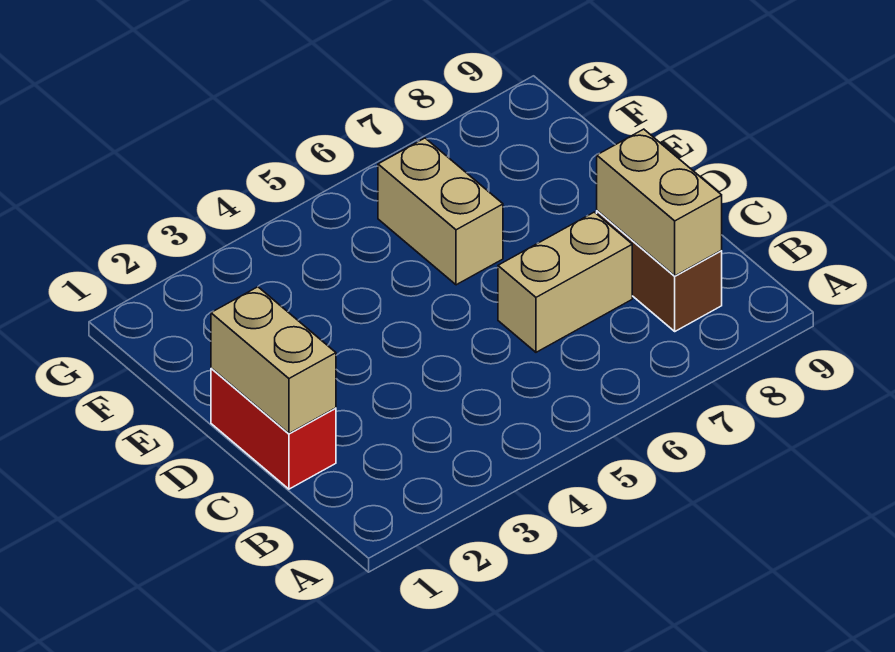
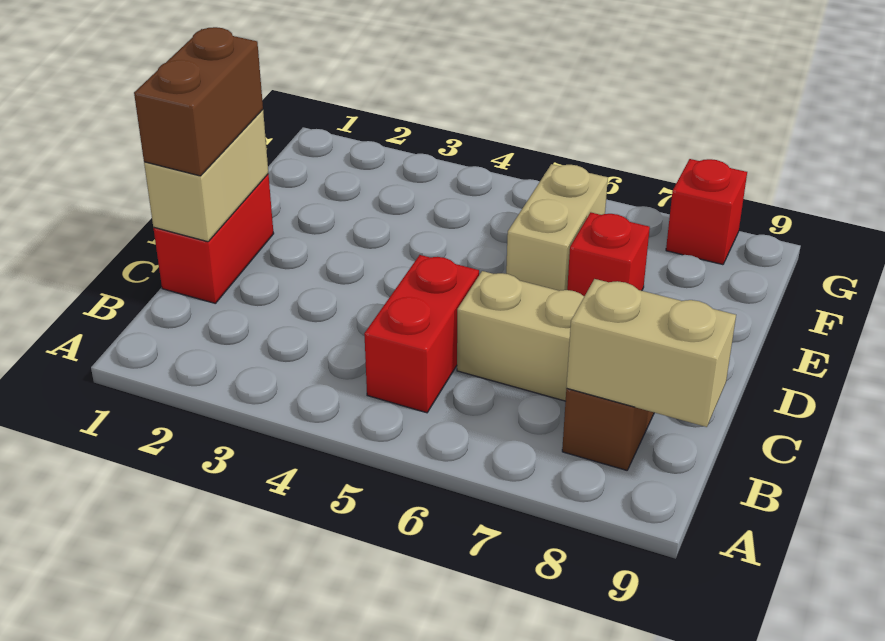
none -> red 1x2 brick [364,255,479,413]
tan 1x2 brick [597,129,722,276] -> tan 1x2 brick turned to [566,279,736,427]
none -> brown 1x2 brick [134,27,263,176]
none -> red 1x1 brick [567,212,650,296]
none -> red 1x1 brick [666,159,747,265]

